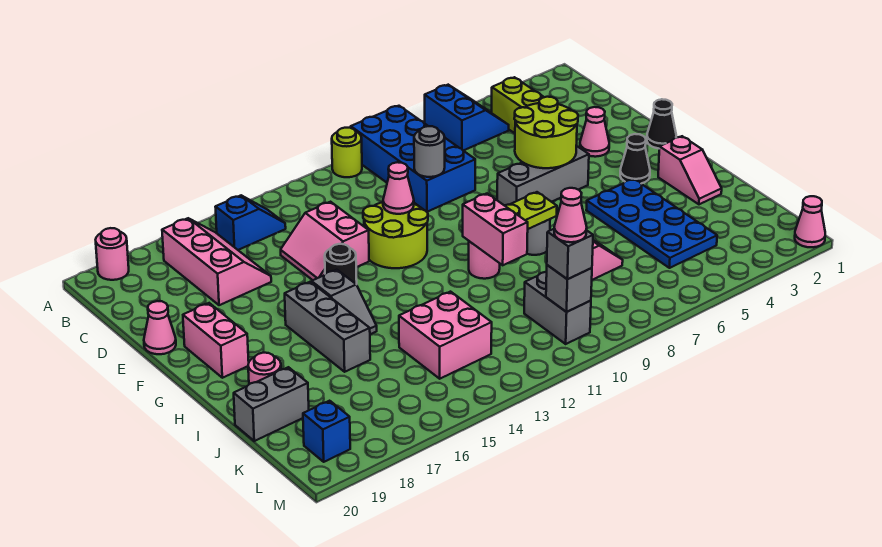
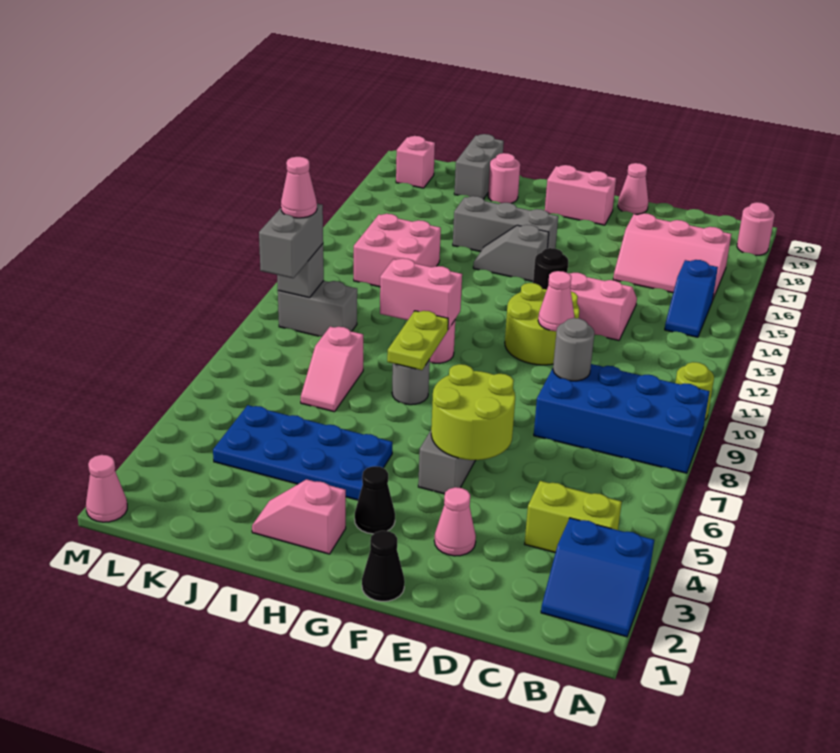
blue 2x2 slope [425,85,509,151] -> blue 2x2 slope moved to [541,518,654,637]
grey 1x1 brick [547,229,593,279] -> grey 1x2 brick [259,204,323,278]
blue 1x1 brick [303,401,350,462] -> pink 1x1 brick [396,136,435,188]

